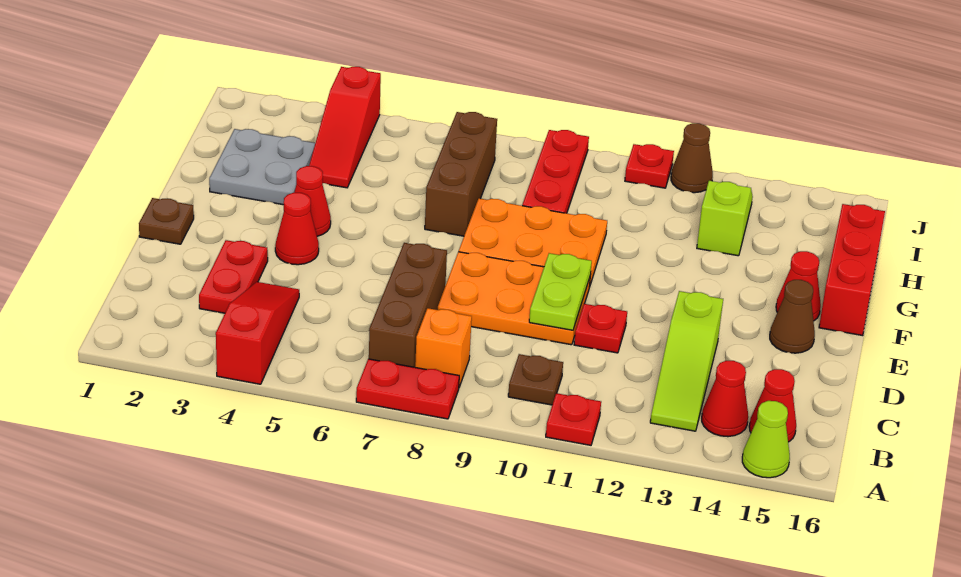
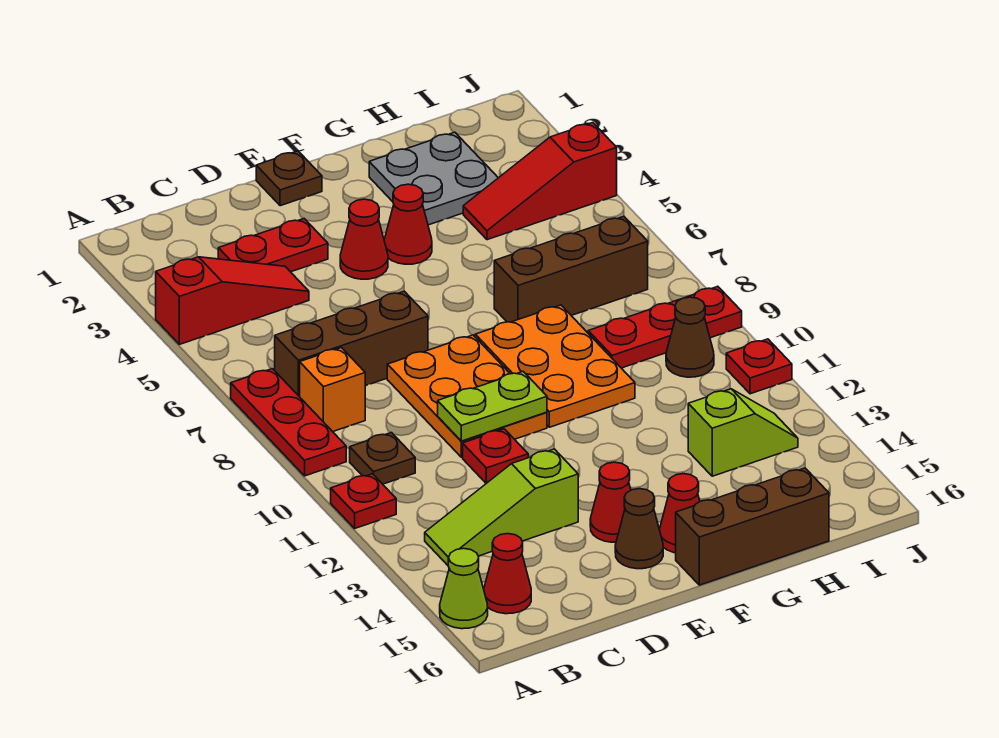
red 1x2 plate [356,359,459,419] -> red 1x3 plate [231,369,346,476]
red 1x1 cone [702,361,748,437] -> red 1x1 cone moved to [590,462,631,542]
red 1x3 brick [819,204,885,336] -> brown 1x3 brick [676,468,829,585]
brown 1x1 cone [671,123,713,193] -> brown 1x1 cone moved to [666,297,714,377]

